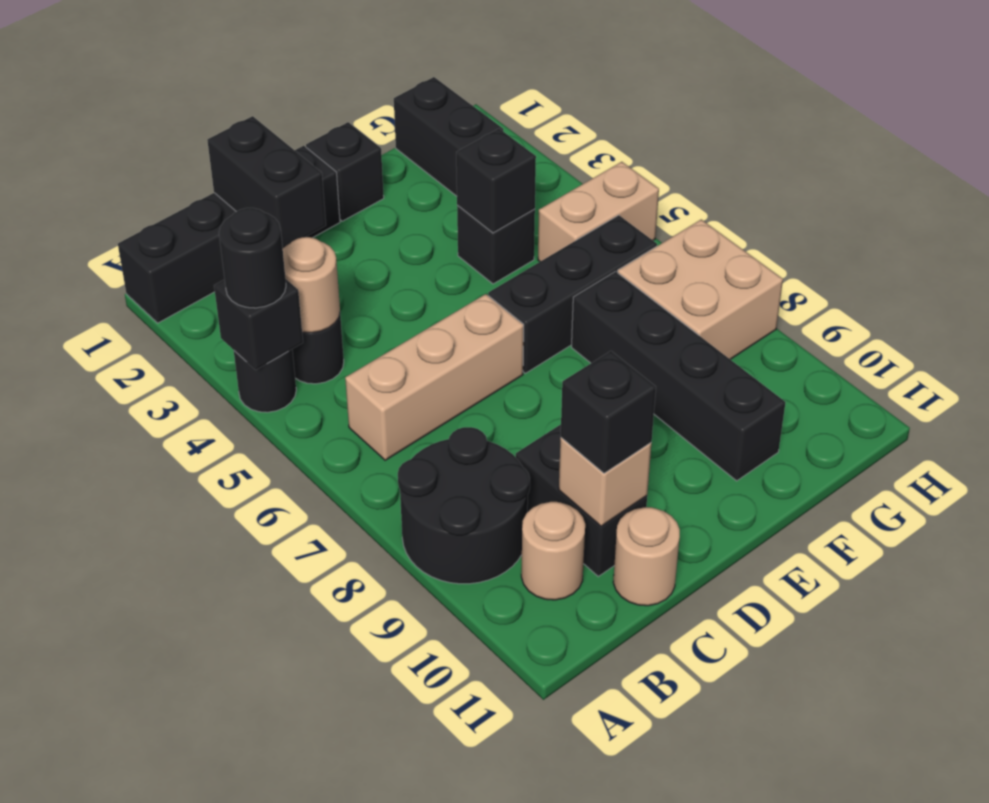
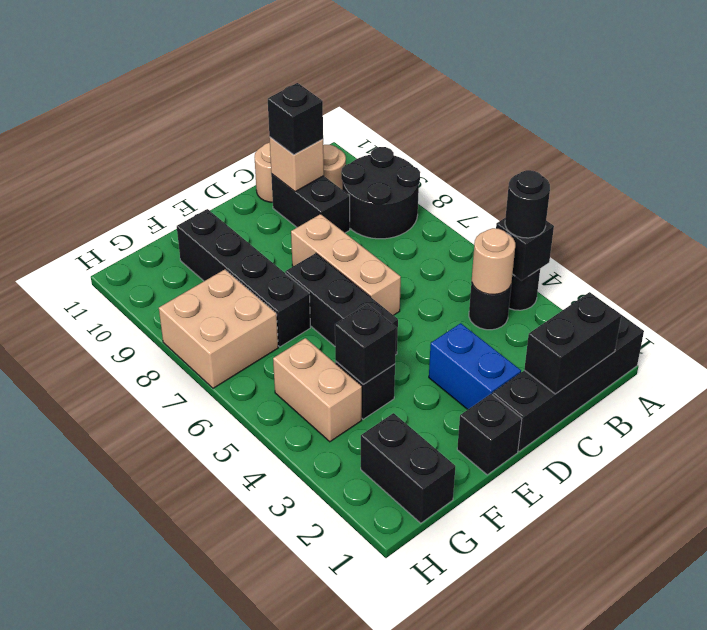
tan 1x3 brick [345,294,524,460] -> tan 1x3 brick turned to [291,214,401,315]
black 1x2 brick [207,116,326,248] -> black 1x2 brick turned to [524,292,621,394]
none -> blue 1x2 brick [429,323,521,409]
black 1x3 brick [488,215,657,373] -> black 1x3 brick turned to [285,253,398,355]
tan 1x2 brick [538,162,659,261] -> tan 1x2 brick turned to [273,338,362,442]

